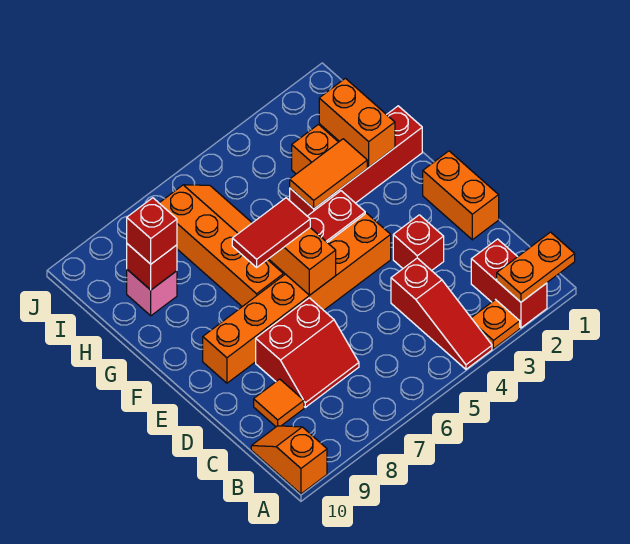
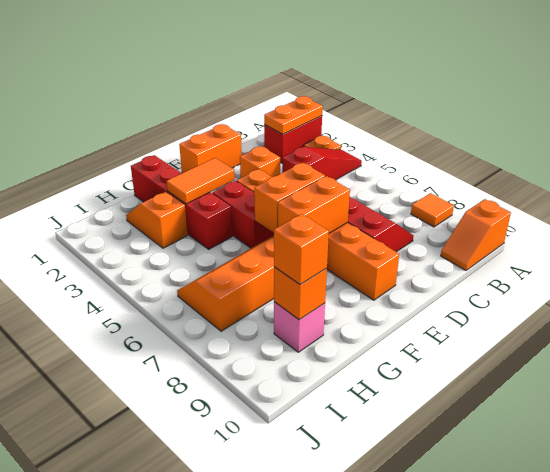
orange 1x2 plate [497,232,575,302] -> orange 1x2 plate turned to [264,96,323,134]
orange 1x1 tile [254,379,304,427] -> orange 1x1 tile moved to [411,193,454,227]
red 1x1 brick [393,215,444,271] -> orange 1x1 brick [240,146,280,178]
red 1x2 tile [232,198,310,267] -> none
orange 1x2 brick [319,78,395,167] -> orange 1x2 brick moved to [278,176,350,233]
orange 1x2 tile [290,139,367,209] -> orange 1x2 tile turned to [166,158,235,204]
red 1x1 brick [127,244,177,290] -> orange 1x1 brick [274,267,327,320]
red 1x1 brick [127,198,177,264] -> orange 1x1 brick [274,214,329,284]

